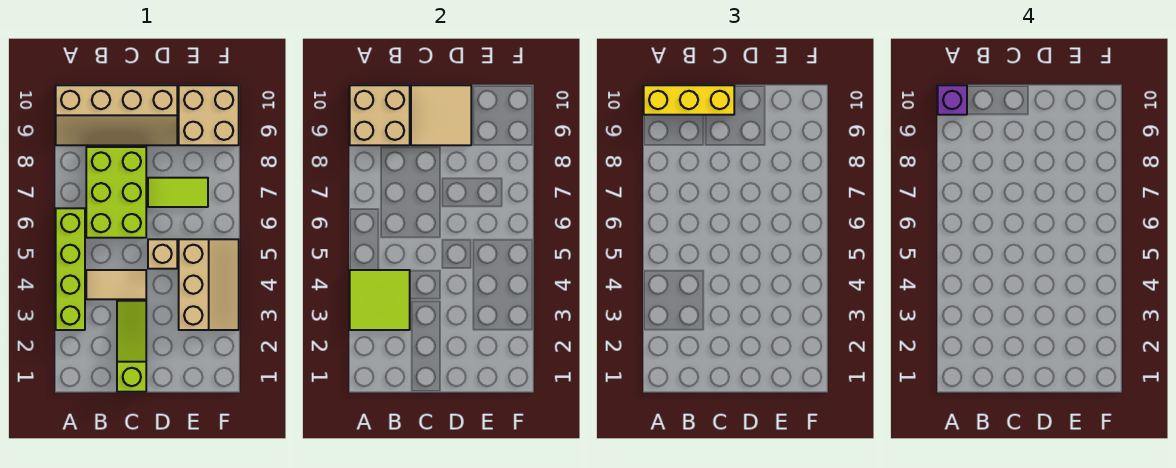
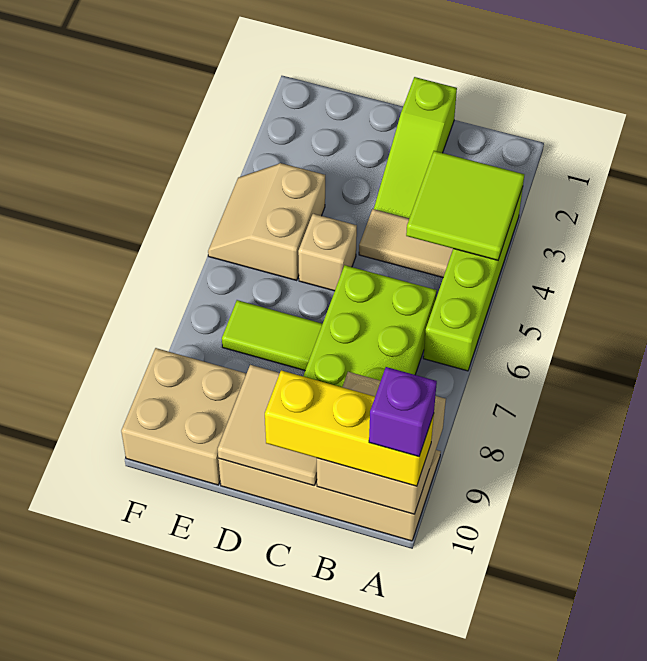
tan 2x3 slope [179,239,239,330] -> tan 2x2 slope [208,163,325,280]

